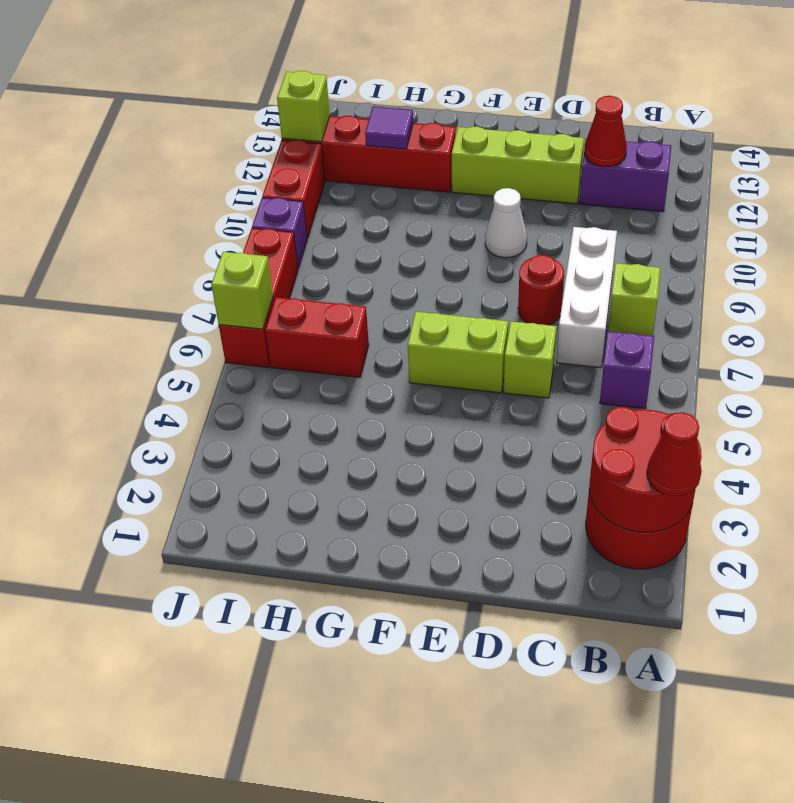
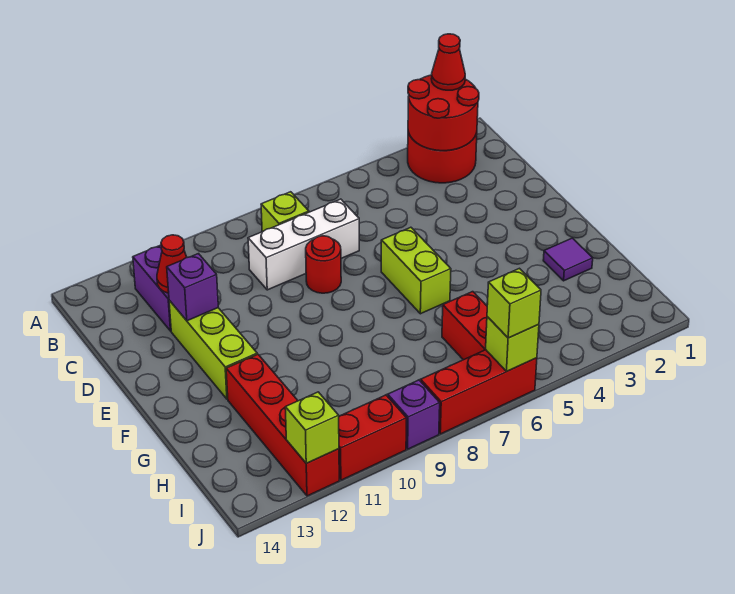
purple 1x1 brick [600,331,654,409] -> purple 1x1 brick moved to [167,254,218,321]
lime 1x1 brick [504,321,556,398] -> lime 1x1 brick moved to [487,268,541,338]
white 1x1 cone [485,188,527,258] -> none
purple 1x1 tile [365,106,413,149] -> purple 1x1 tile moved to [543,238,593,281]

